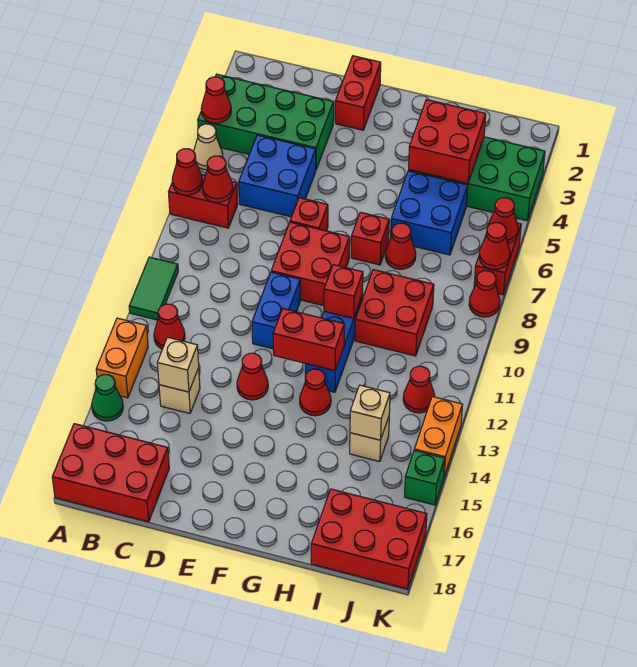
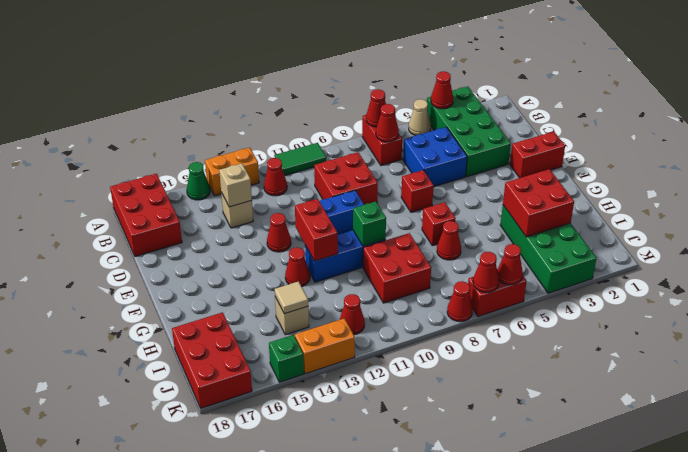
red 2x2 brick [271,222,350,306] -> red 2x2 brick moved to [314,152,378,205]
red 1x1 brick [324,265,363,319] -> green 1x1 brick [353,201,386,246]
blue 2x2 brick [391,171,468,255] -> none
tan 1x1 brick [350,385,390,440] -> tan 1x1 tile [275,281,308,314]

